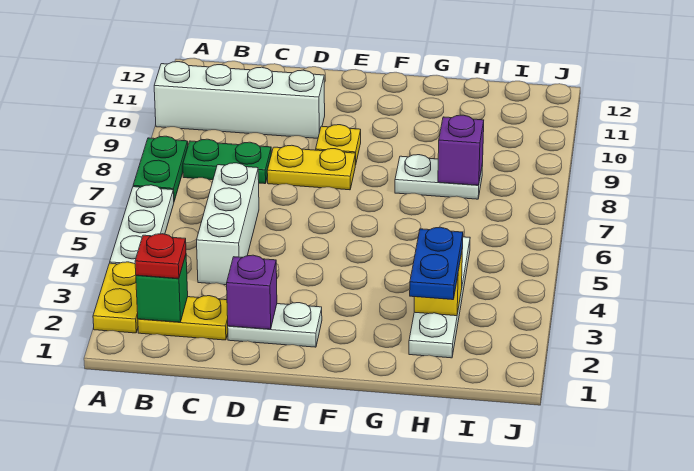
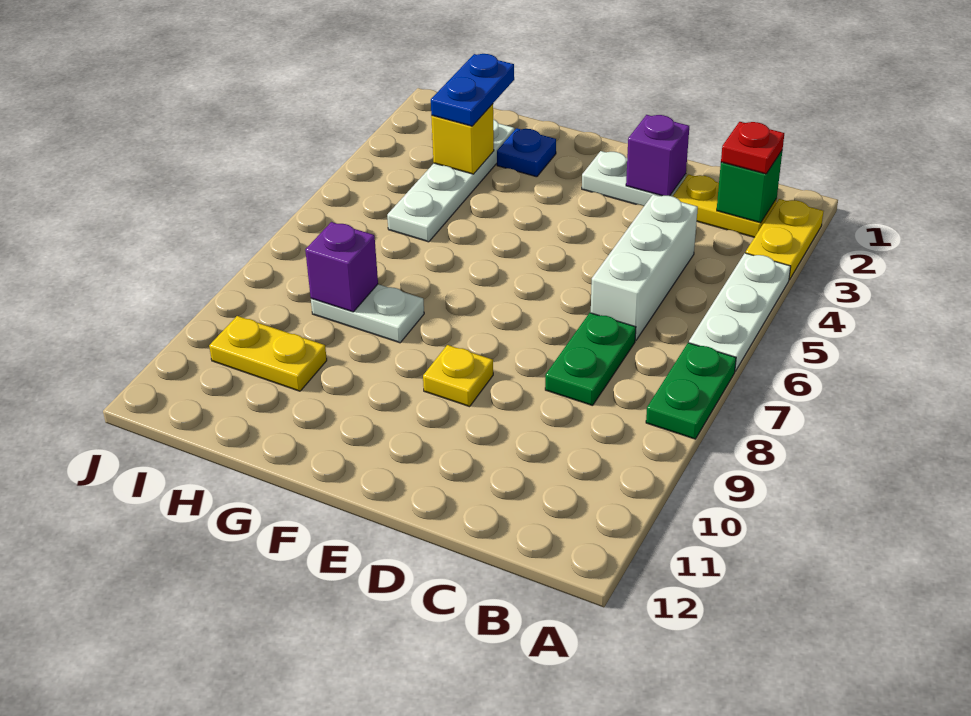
white 1x4 brick [154,62,325,138] -> none
green 1x2 plate [183,139,271,184] -> green 1x2 plate turned to [545,313,636,406]
yellow 1x2 plate [267,145,355,190] -> yellow 1x2 plate moved to [209,316,327,391]
none -> blue 1x1 plate [497,128,556,177]

